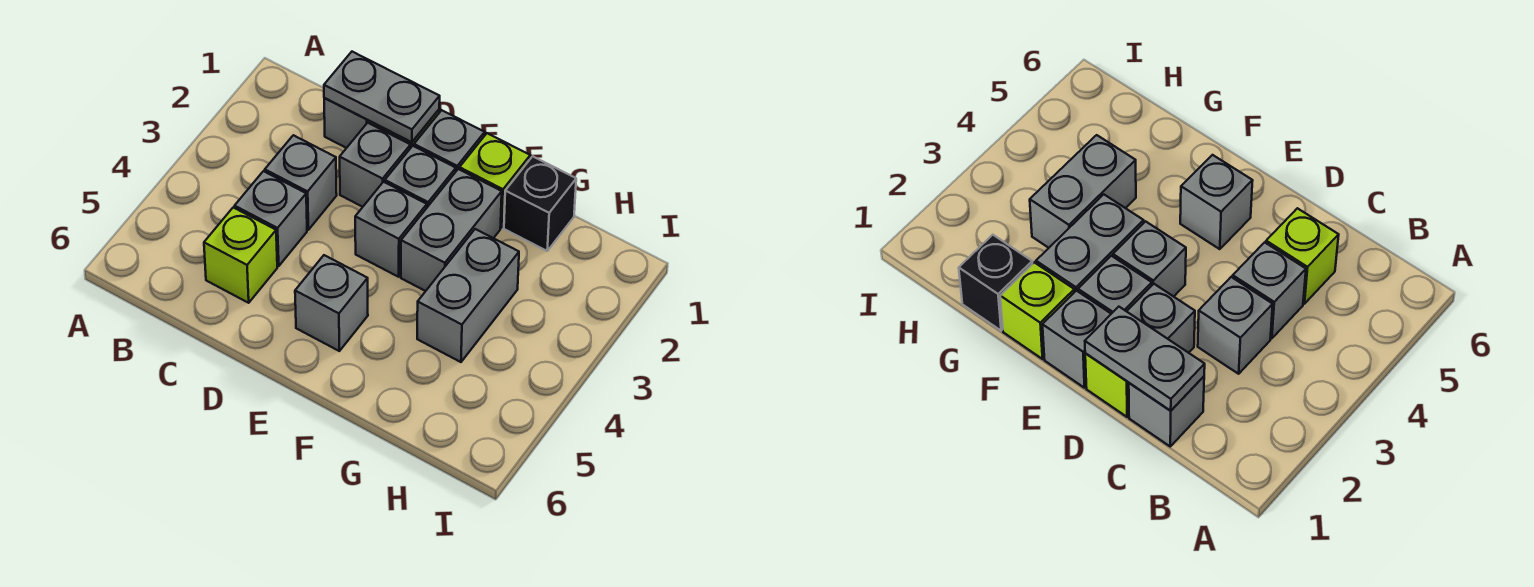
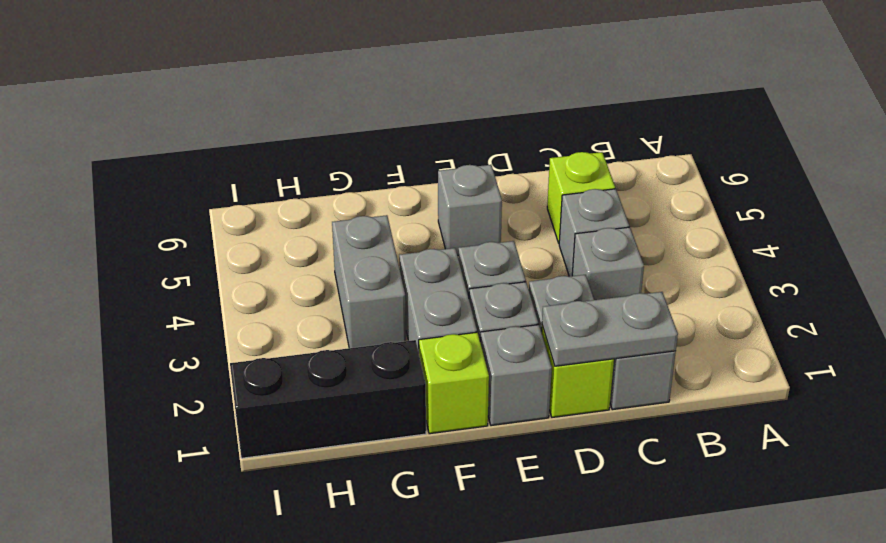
black 1x1 brick [504,156,576,251] -> black 1x3 brick [230,340,426,458]

